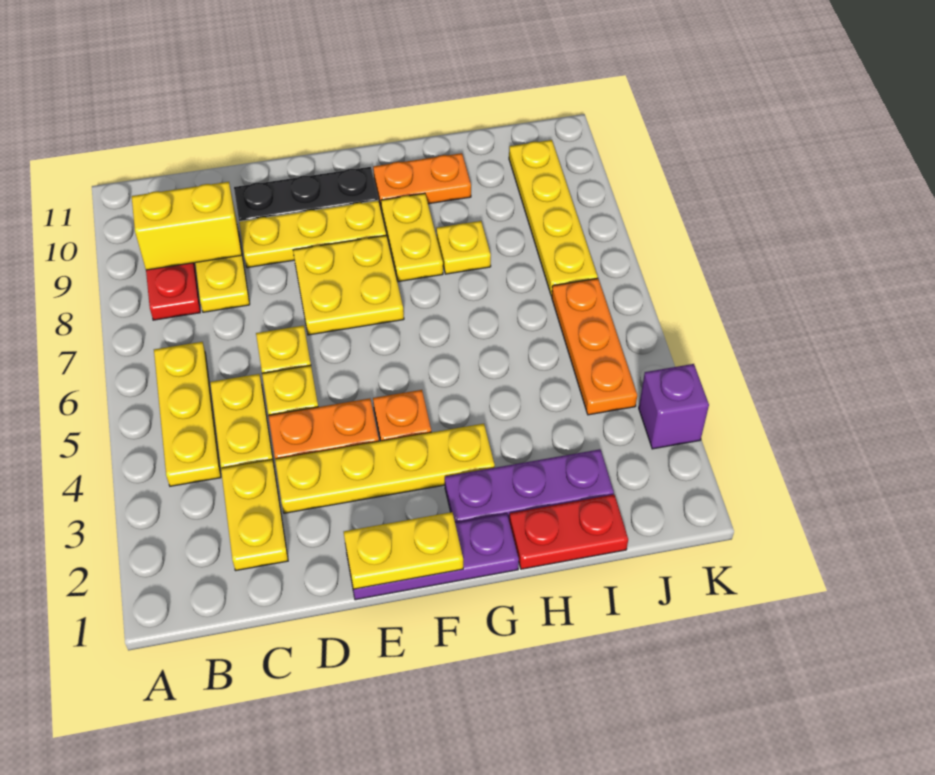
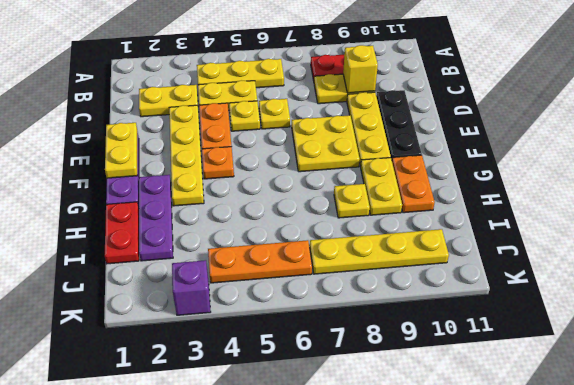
yellow 1x2 brick [132,182,242,270] -> yellow 1x1 brick [343,45,378,93]
yellow 1x2 plate [381,193,443,282] -> yellow 1x2 plate turned to [361,158,402,215]

